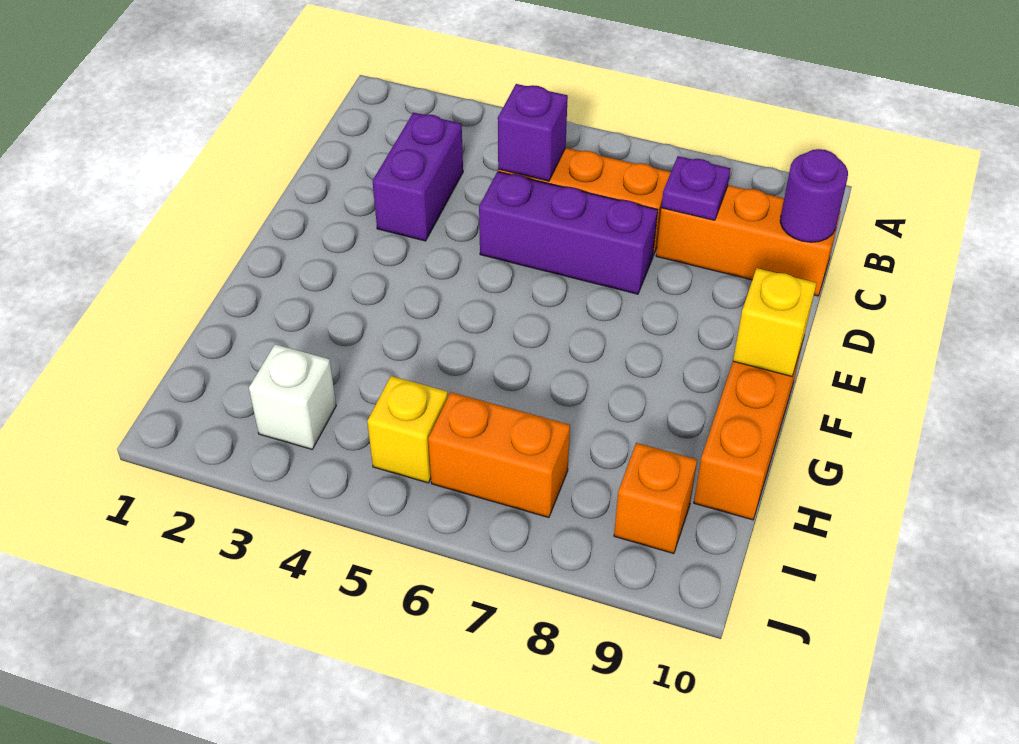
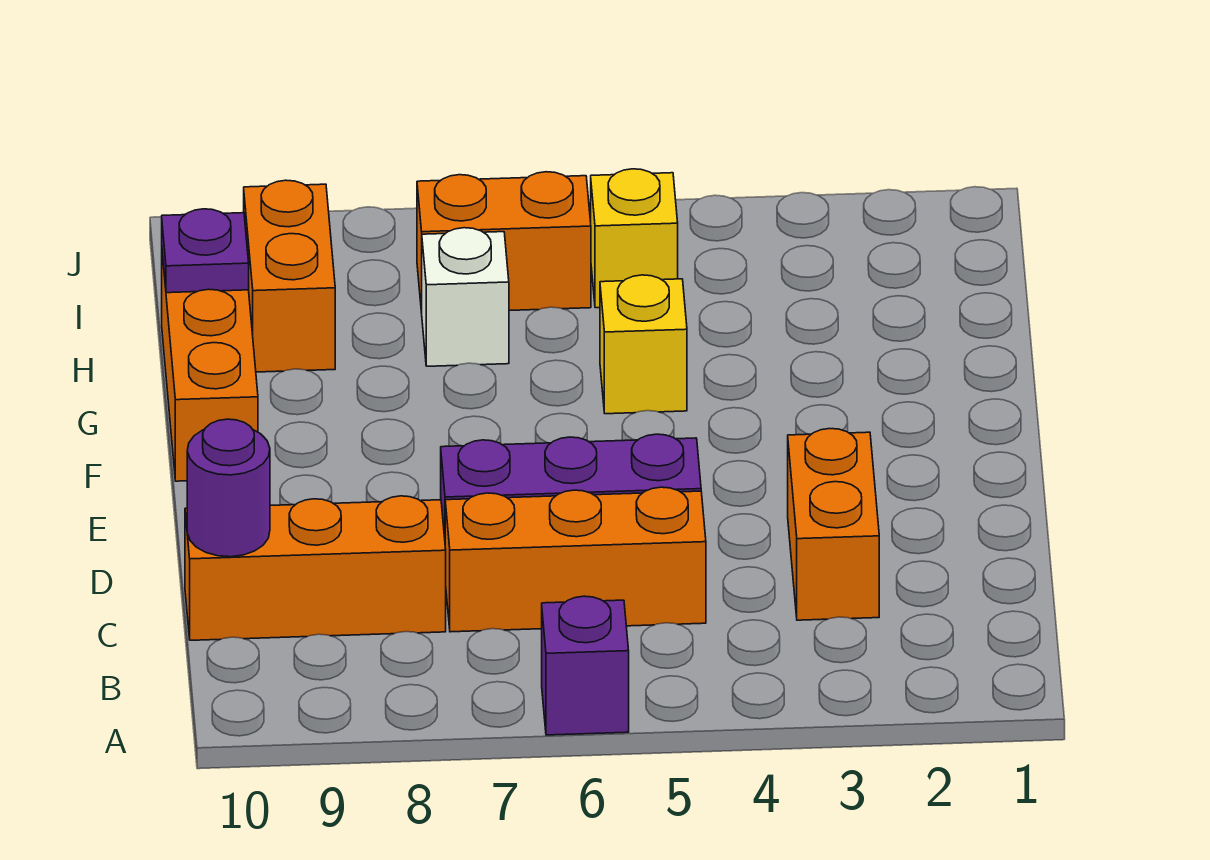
purple 1x2 brick [373,113,463,241] -> orange 1x2 brick [788,429,879,620]
purple 1x1 brick [498,84,568,181] -> purple 1x1 brick moved to [542,596,629,735]
purple 1x1 plate [661,156,731,220] -> purple 1x1 plate moved to [162,209,249,293]
yellow 1x1 brick [733,268,816,376] -> yellow 1x1 brick moved to [600,275,687,414]
white 1x1 brick [249,344,336,449] -> white 1x1 brick moved to [422,228,509,366]
orange 1x1 brick [614,443,697,554] -> orange 1x2 brick [244,180,335,372]

